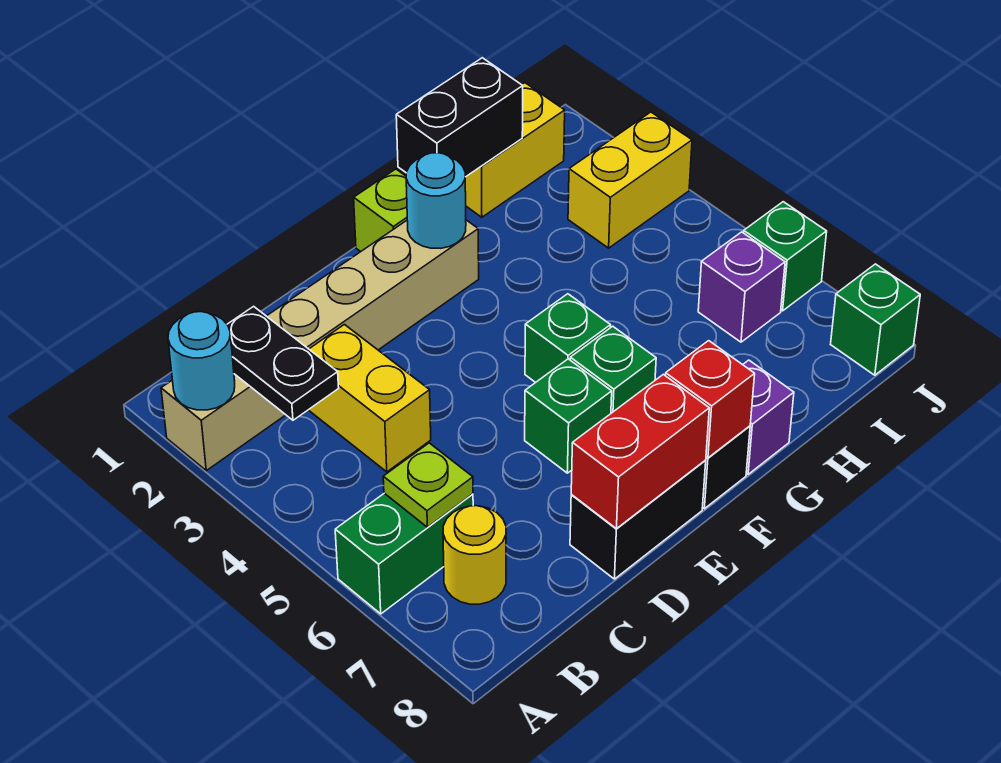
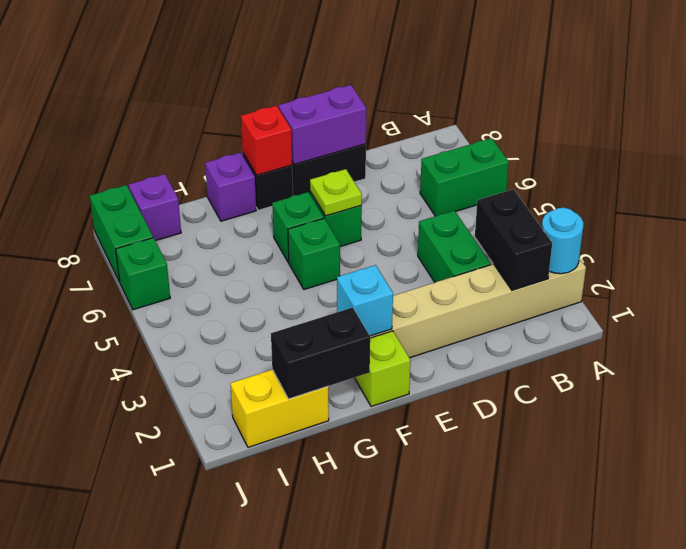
black 1x2 plate [227,306,339,420] -> black 1x2 brick [475,189,552,290]
lime 1x1 plate [383,443,473,527] -> lime 1x1 plate moved to [310,169,362,216]
yellow 1x1 round brick [443,506,506,604] -> none
yellow 1x2 brick [309,325,431,472] -> green 1x2 brick [418,211,491,282]
red 1x2 brick [571,374,709,529] -> purple 1x2 brick [279,85,366,164]
cyan 1x1 round brick [406,153,466,248] -> cyan 1x1 brick [337,265,393,336]
yellow 1x2 brick [568,112,692,248] -> none
purple 1x1 brick [698,232,785,342] -> purple 1x1 brick moved to [129,174,181,241]
green 1x1 brick [831,264,920,375] -> green 1x2 brick [90,185,153,282]

